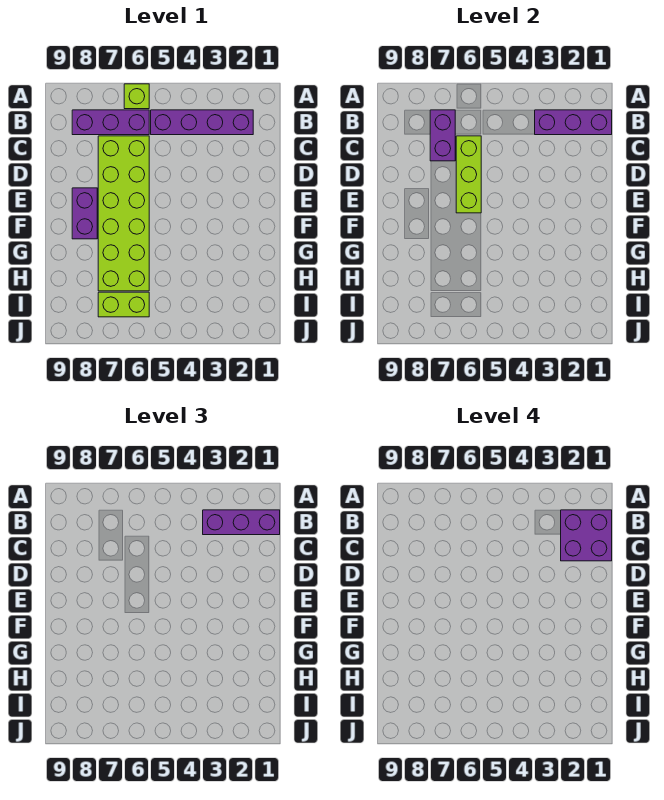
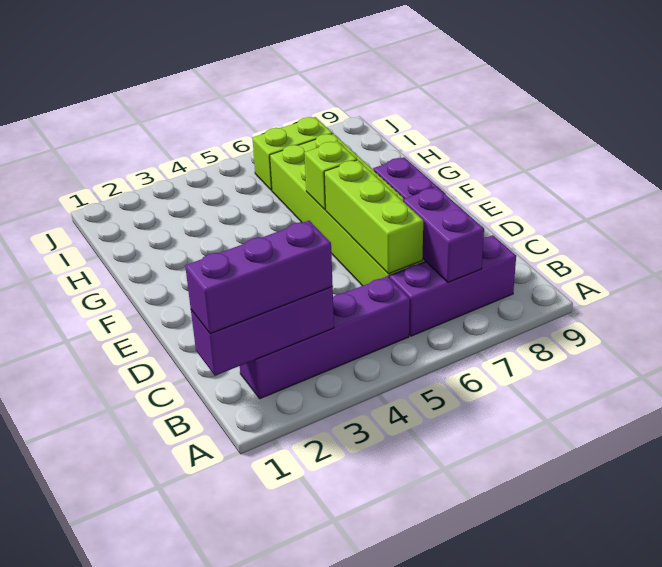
lime 1x1 brick [124,84,149,109] -> lime 1x1 brick moved to [304,141,357,210]
purple 2x2 brick [561,510,612,561] -> none

